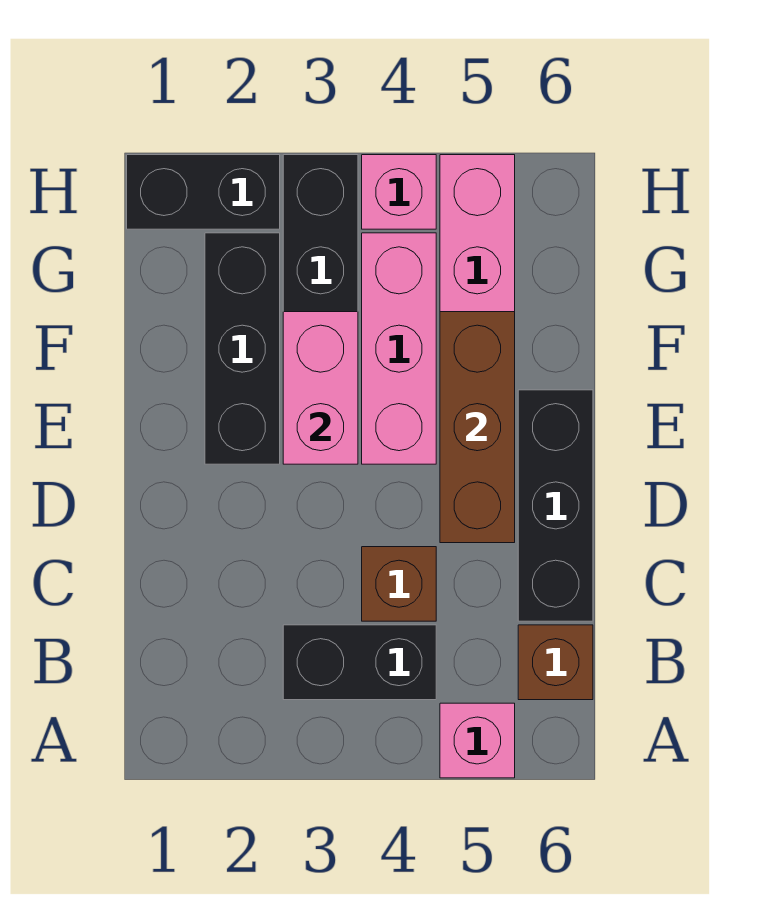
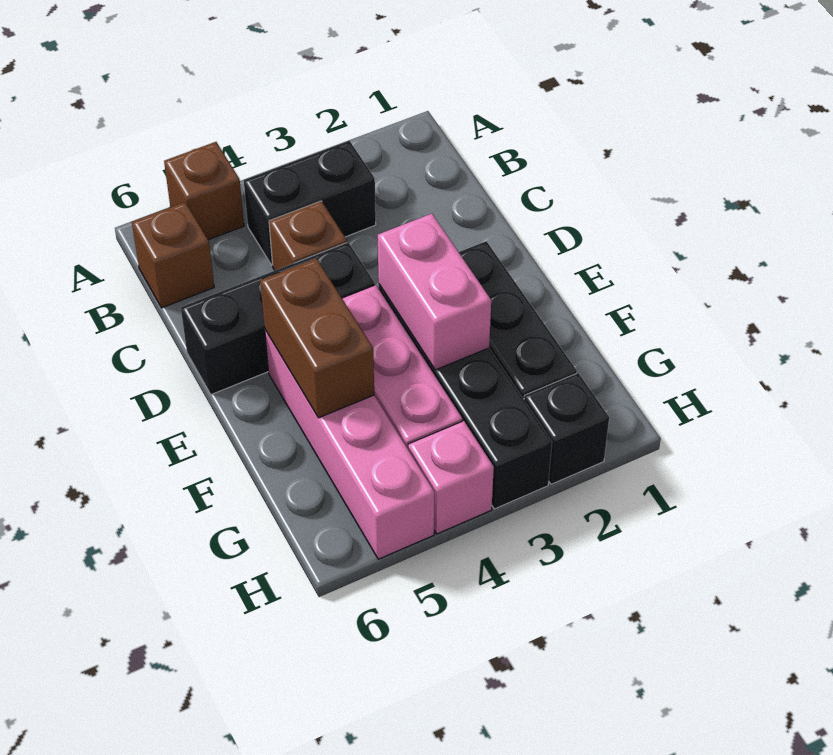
pink 1x1 brick [440,703,515,778] -> brown 1x1 brick [164,142,244,240]
black 1x3 brick [518,390,593,621] -> black 1x3 brick turned to [181,242,375,395]
brown 1x3 brick [440,312,515,543] -> brown 1x2 brick [260,258,374,418]
black 1x2 brick [127,155,280,229] -> black 1x1 brick [524,373,609,484]

